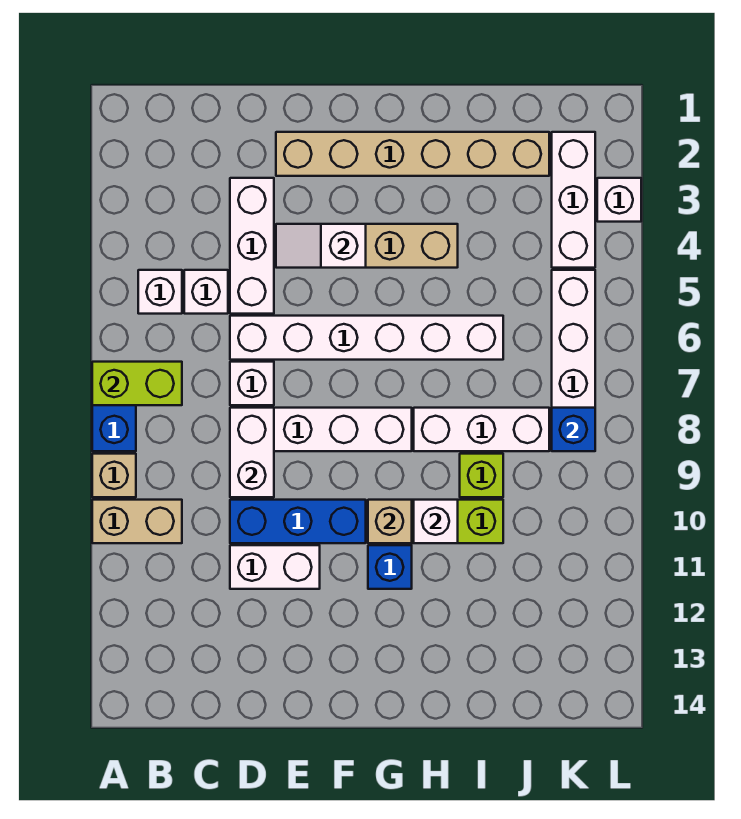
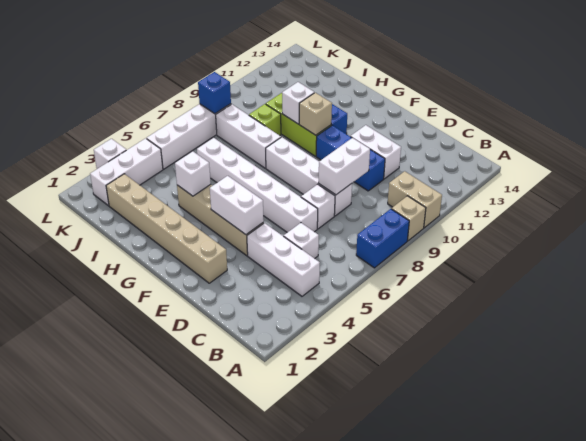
lime 1x2 brick [92,362,182,405] -> none
white 1x1 brick [138,270,182,314] -> white 1x1 brick moved to [175,151,211,196]
white 1x3 brick [230,178,274,314] -> white 1x3 brick turned to [247,223,320,296]
white 1x2 slope [276,224,366,268] -> white 1x2 brick [210,176,264,235]

